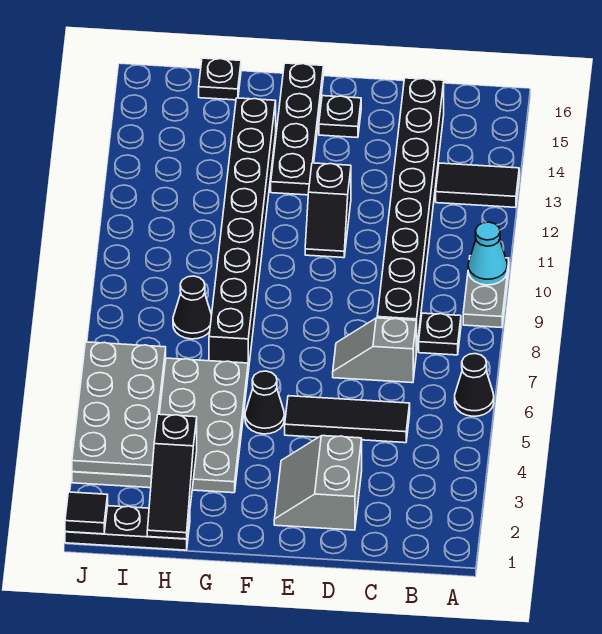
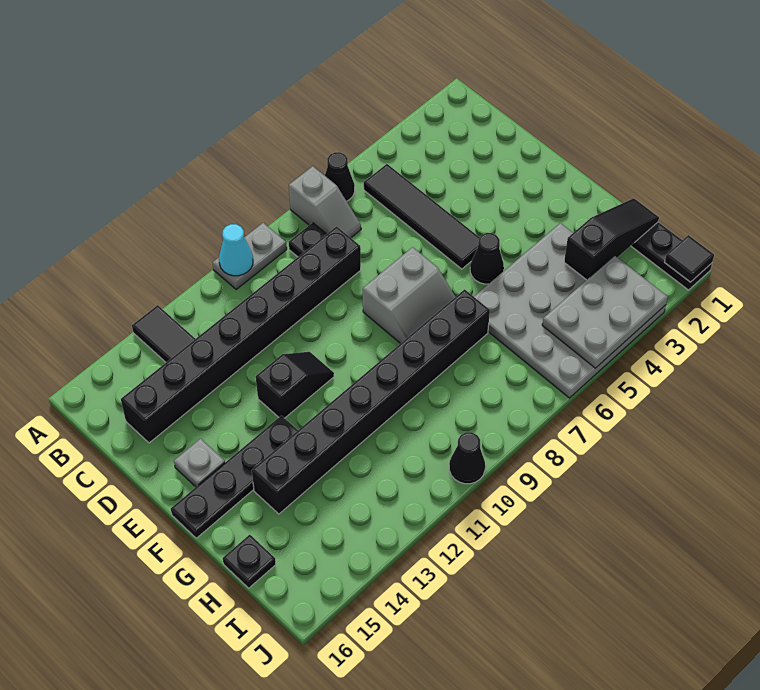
black 1x3 tile [285,396,410,443] -> black 1x4 tile [364,164,480,269]
grey 1x2 slope [333,318,416,383] -> grey 1x2 slope moved to [289,166,361,238]
grey 2x2 slope [274,436,362,530] -> grey 2x2 slope moved to [363,247,455,344]
black 1x1 plate [319,96,361,138] -> grey 1x1 plate [174,439,225,487]
black 1x1 cone [173,276,212,339] -> black 1x1 cone moved to [449,432,485,484]
grey 2x4 plate [72,342,166,476] -> grey 2x3 plate [542,256,668,368]

